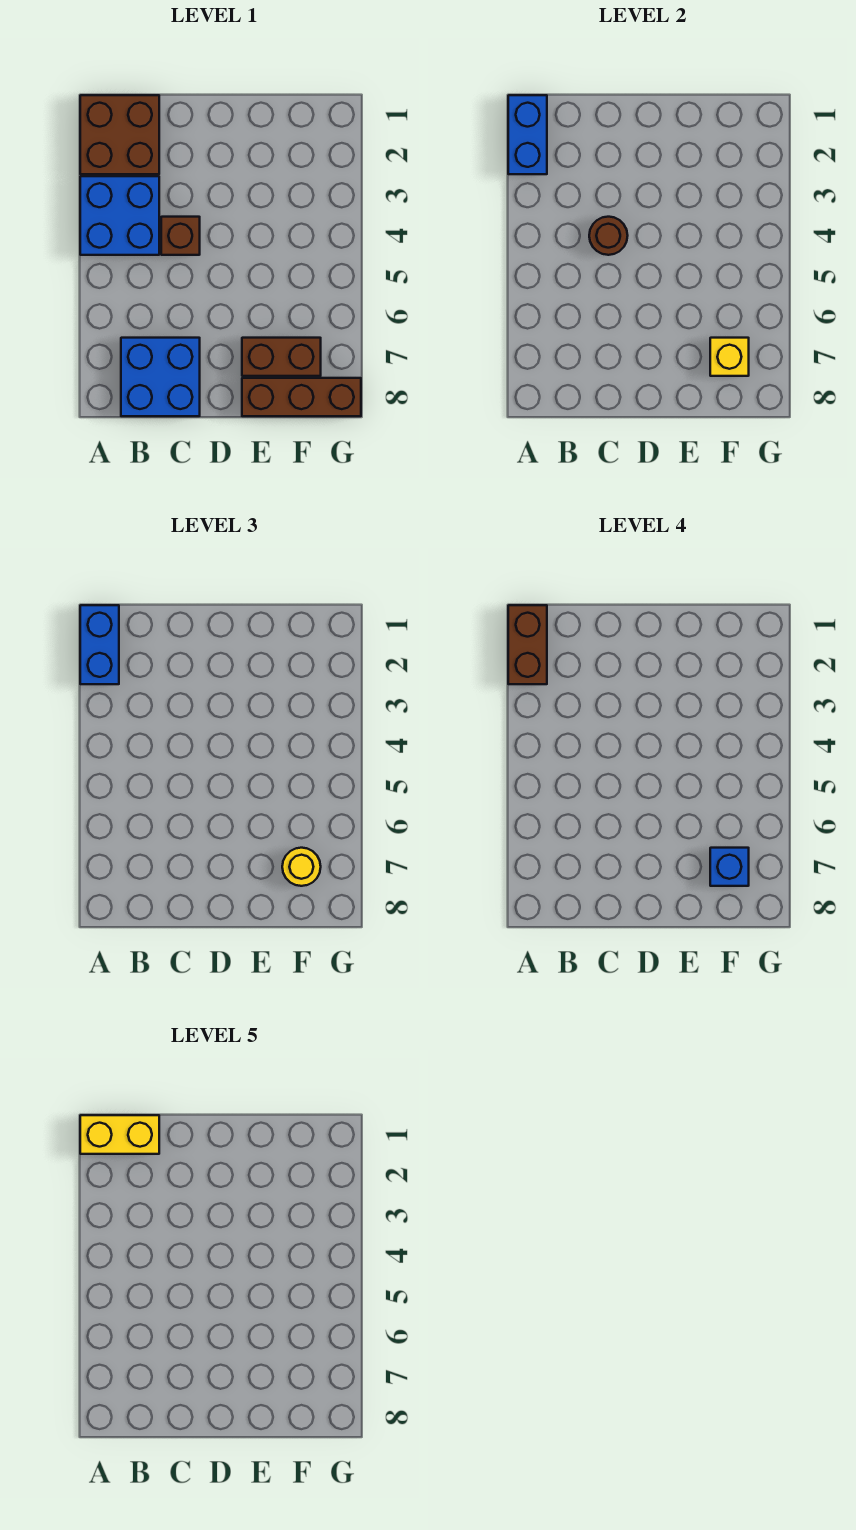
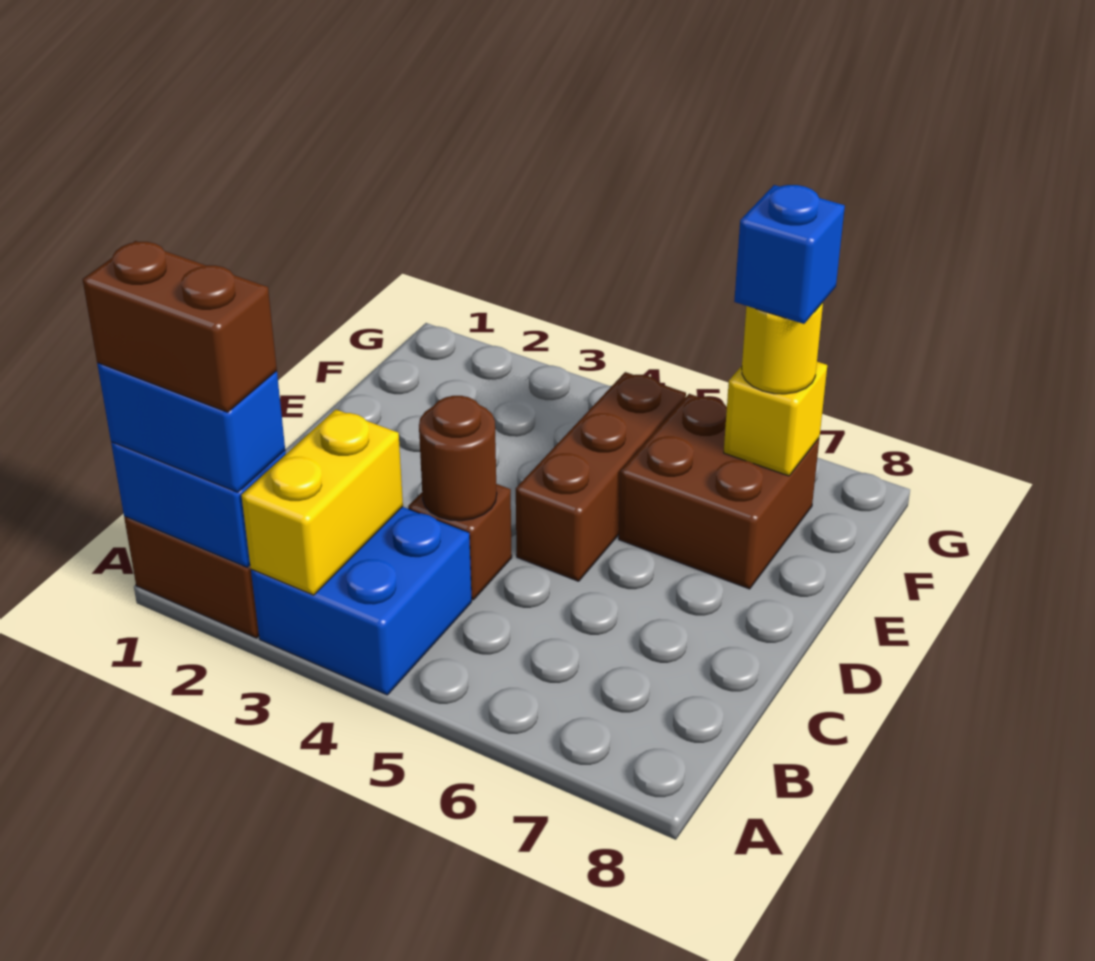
yellow 1x2 brick [80,1115,159,1154] -> yellow 1x2 brick moved to [241,409,403,595]
blue 2x2 brick [121,338,200,416] -> none
brown 1x2 brick [242,338,321,376] -> brown 2x2 brick [619,394,819,589]
brown 1x3 brick [242,378,361,416] -> brown 1x3 brick moved to [516,372,686,581]

